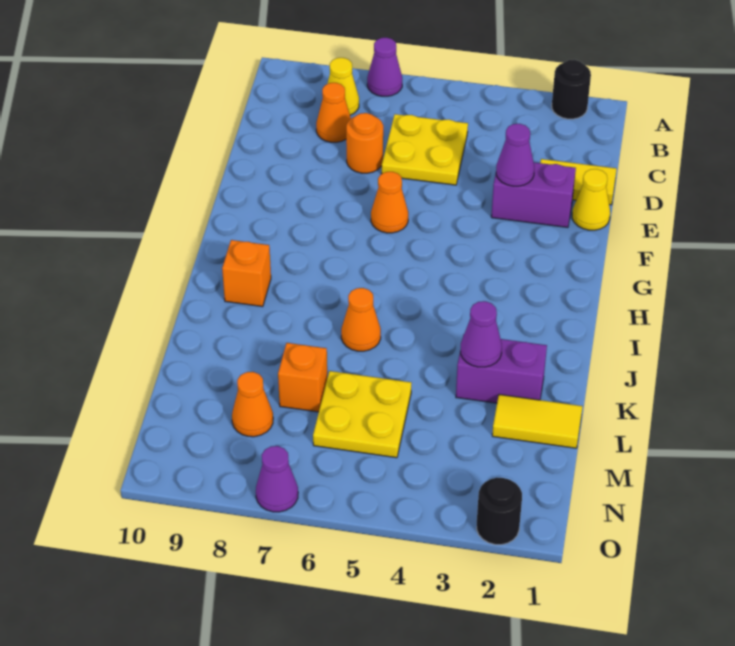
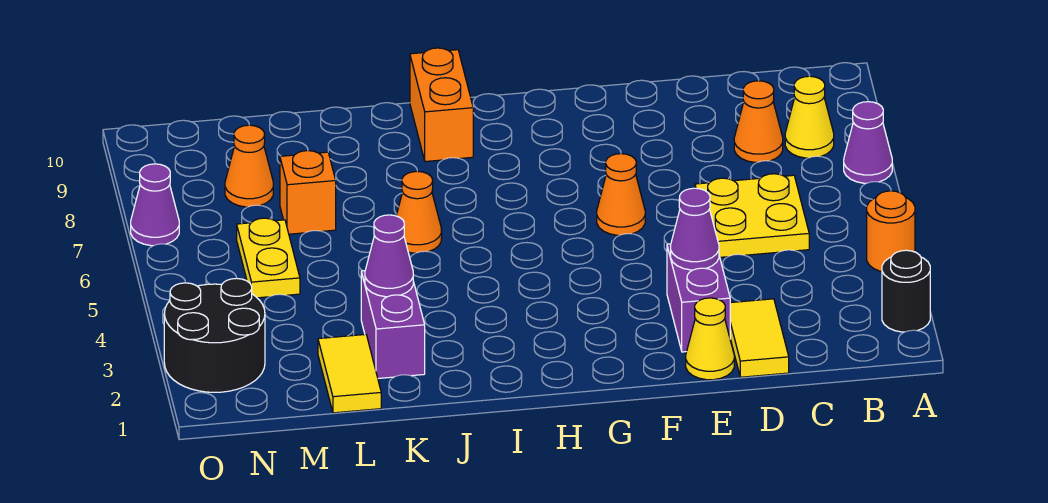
orange 1x1 round brick [346,113,383,173] -> orange 1x1 round brick moved to [867,191,915,272]
orange 1x1 brick [222,240,271,307] -> orange 1x2 brick [410,48,473,162]
yellow 2x2 plate [313,371,411,458] -> yellow 1x2 plate [237,218,300,298]
black 1x1 round brick [477,478,522,545] -> black 2x2 round brick [164,278,265,392]

